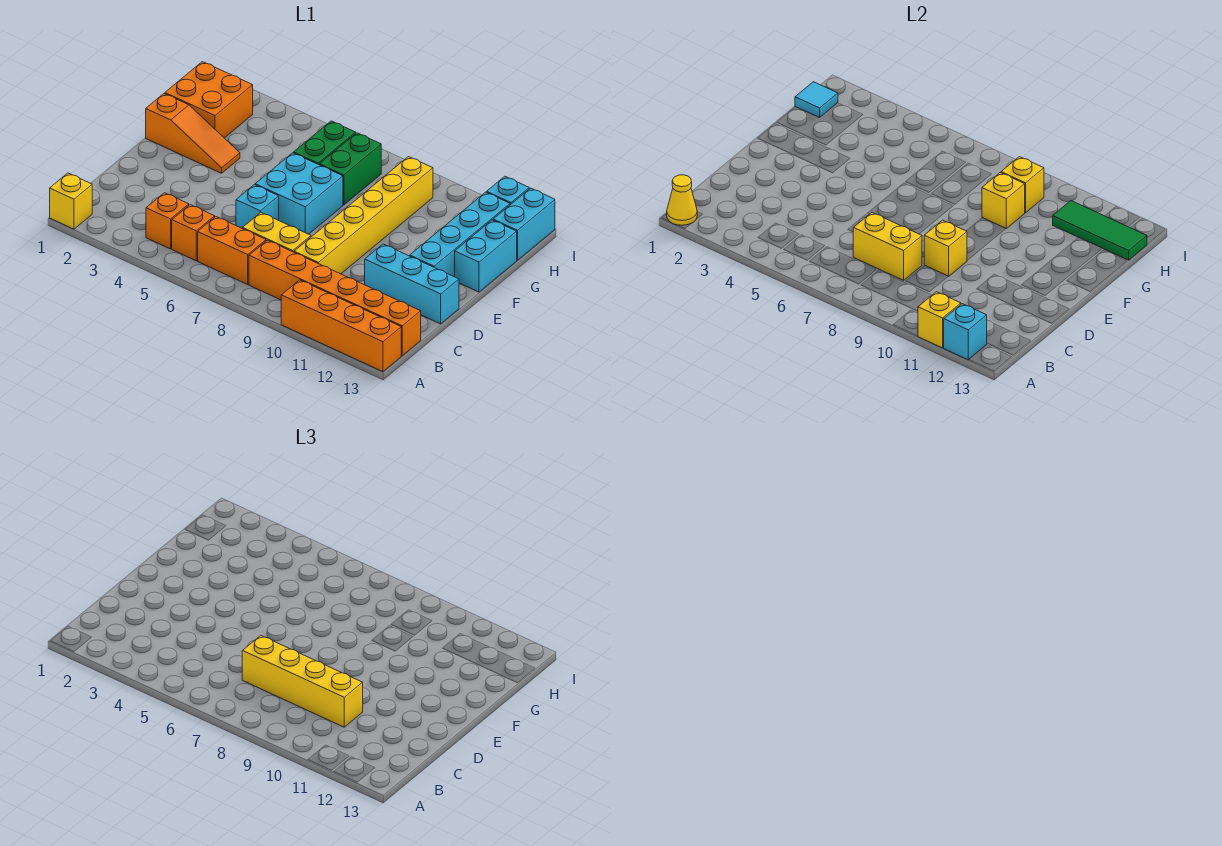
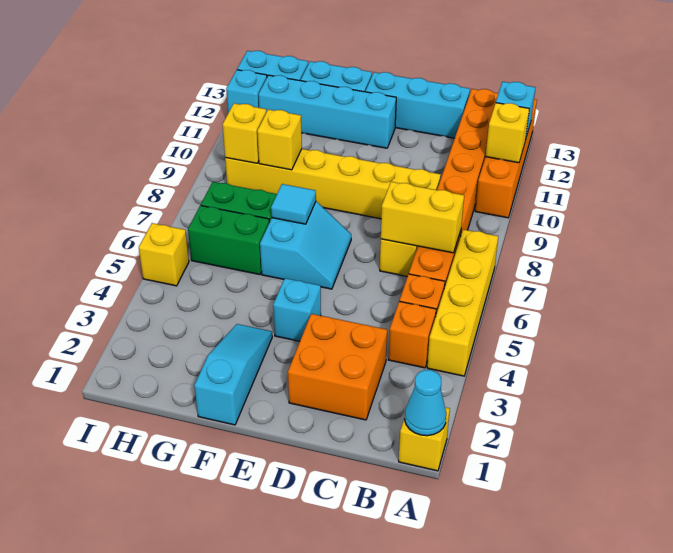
yellow 1x1 cone [667,175,697,225] -> cyan 1x1 cone [405,370,446,436]
yellow 1x2 brick [853,213,922,280] -> yellow 1x2 brick turned to [381,182,464,253]
yellow 1x4 brick [242,636,363,727] -> yellow 1x4 brick moved to [427,229,498,376]
cyan 1x1 brick [236,185,279,228] -> cyan 1x1 brick moved to [273,278,321,341]
yellow 1x1 brick [924,220,967,276] -> yellow 1x1 brick moved to [139,223,189,286]
cyan 1x3 brick [365,244,459,324] -> cyan 1x3 brick turned to [365,72,470,138]
cyan 2x2 brick [255,153,343,234] -> cyan 2x2 slope [260,201,351,289]
orange 1x3 slope [146,93,240,173] -> cyan 1x3 slope [194,324,272,425]
orange 2x2 brick [165,62,253,138] -> orange 2x2 brick moved to [288,314,387,420]
cyan 1x1 tile [795,82,838,118] -> cyan 1x1 tile moved to [271,184,316,224]
green 1x3 tile [1053,201,1147,260] -> none

